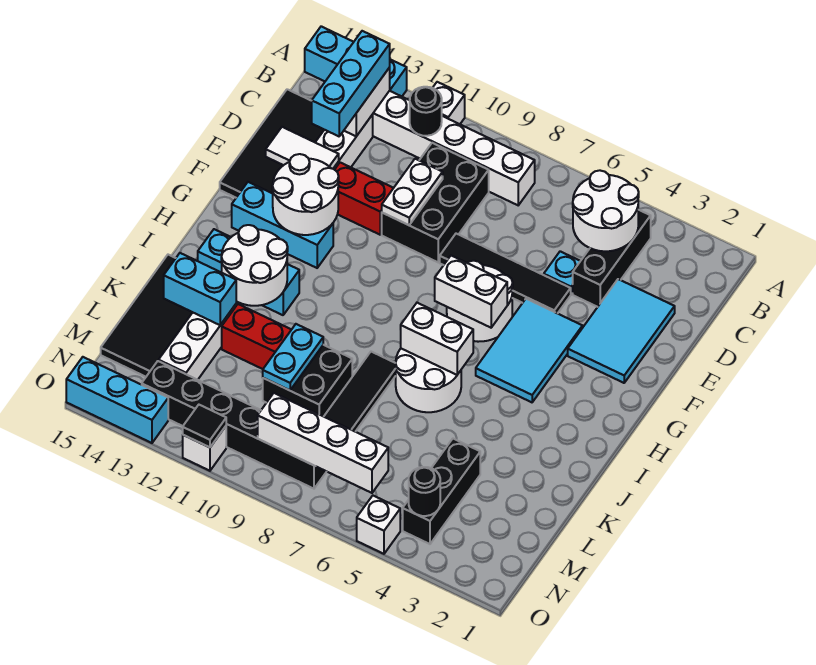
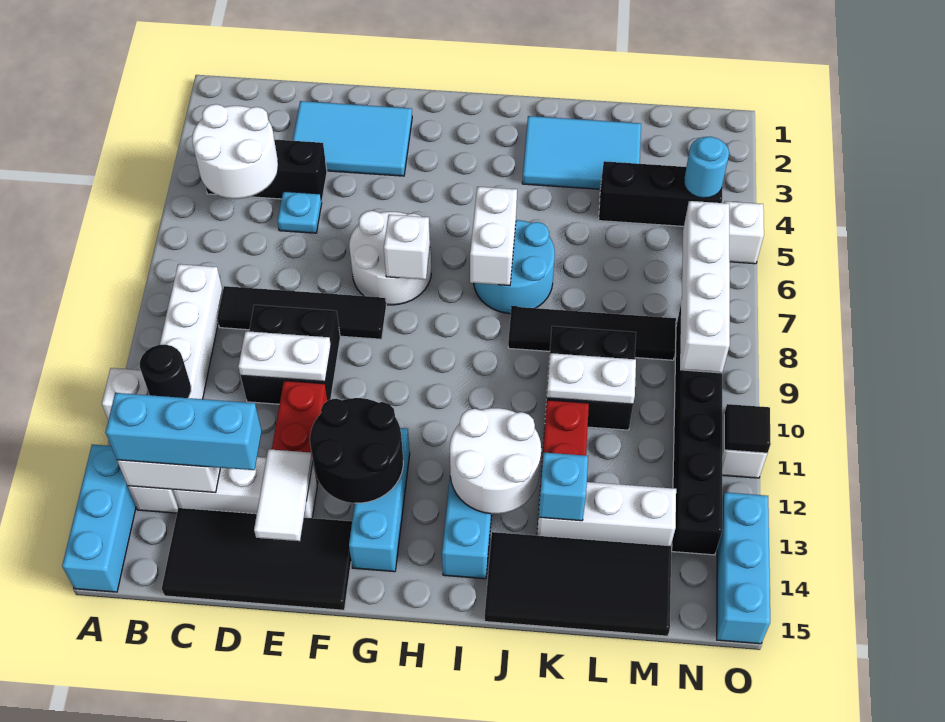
black 2x3 brick [382,143,489,262] -> black 2x2 brick [241,305,340,404]
black 1x4 tile [440,234,571,314] -> black 1x4 tile turned to [217,286,386,339]
cyan 2x3 tile [476,299,583,402] -> cyan 2x3 tile moved to [522,116,641,189]
white 2x2 round brick [272,154,339,235] -> black 2x2 round brick [310,398,403,503]
white 1x2 brick [435,256,507,328] -> white 1x1 brick [384,215,430,280]
white 2x2 round brick [395,349,461,412] -> cyan 2x2 round brick [474,220,555,314]
cyan 1x2 plate [263,324,323,390] -> white 1x2 plate [547,353,636,404]
cyan 1x2 brick [164,253,236,325] -> cyan 1x1 brick [539,453,588,521]
black 1x1 round brick [409,467,440,516] -> cyan 1x1 round brick [684,137,729,198]

